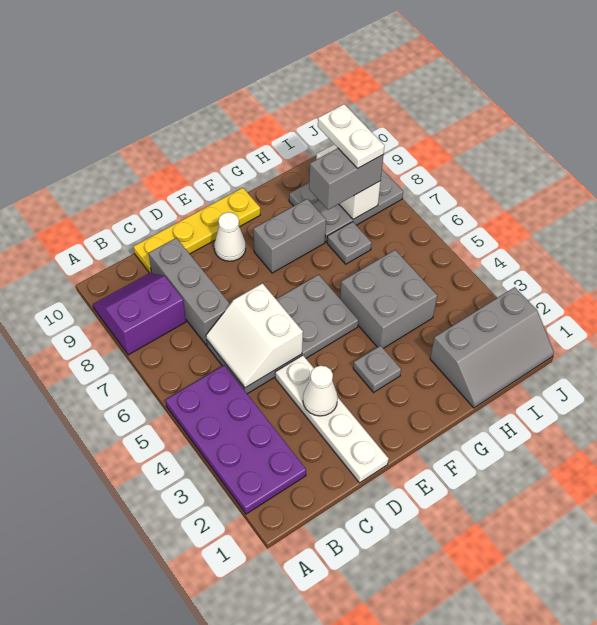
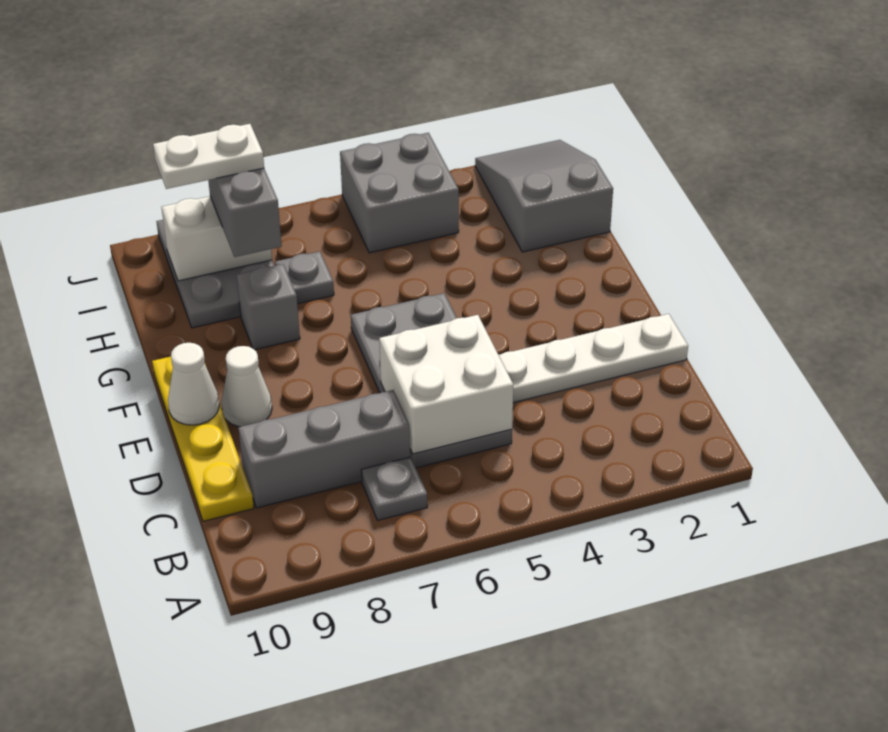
purple 2x4 plate [165,365,306,514] -> none
purple 2x2 slope [93,273,186,355] -> none
white 2x2 slope [206,283,303,388] -> white 2x2 brick [379,315,513,454]
white 1x1 cone [303,366,338,416] -> white 1x1 cone moved to [168,343,219,425]
grey 1x1 plate [353,345,401,392] -> grey 1x1 plate moved to [361,457,427,520]
grey 1x2 brick [254,199,326,273] -> grey 1x1 brick [237,264,300,350]
grey 2x2 brick [340,250,437,348] -> grey 2x2 brick moved to [340,133,459,253]
grey 2x3 slope [430,287,554,408] -> grey 2x3 slope turned to [475,140,613,252]

